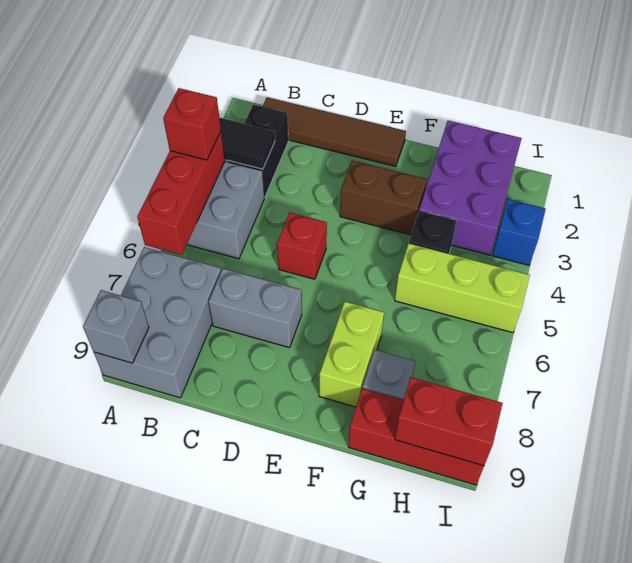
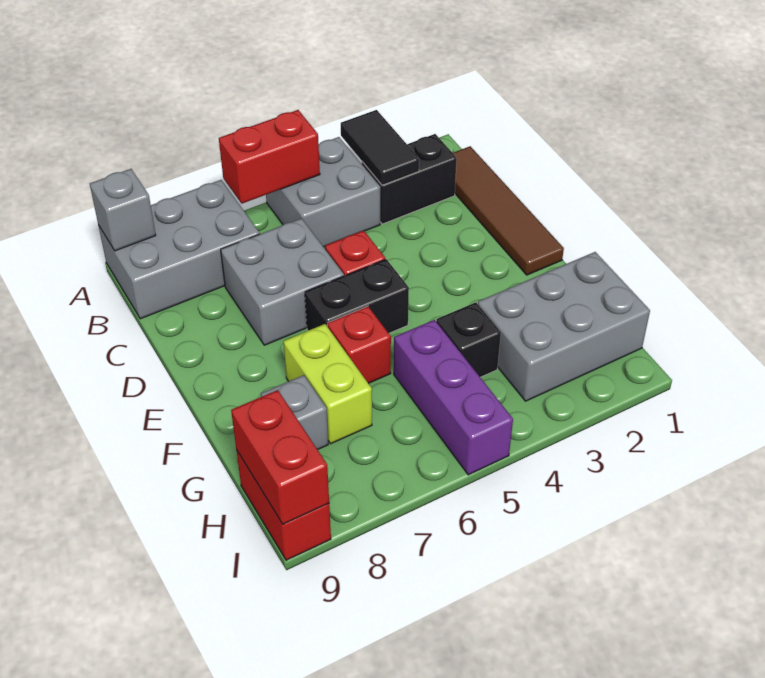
red 1x3 brick [137,132,225,255] -> red 1x2 brick [219,110,320,204]
red 1x1 brick [163,88,221,160] -> red 1x1 brick moved to [327,306,391,383]
grey 1x2 brick [209,268,302,348] -> grey 2x2 brick [221,218,344,345]
brown 1x2 brick [340,160,427,235] -> none
none -> black 1x2 brick [305,259,409,333]
lime 1x2 brick [319,302,384,407] -> lime 1x2 brick turned to [284,324,372,444]
purple 2x3 brick [419,121,522,255] -> grey 2x3 brick [478,252,650,401]
lime 1x3 brick [395,243,530,333] -> purple 1x3 brick [394,320,513,475]
red 1x3 brick [348,388,484,485] -> red 1x2 brick [236,450,331,560]
blue 1x1 brick [492,199,546,265] -> none

